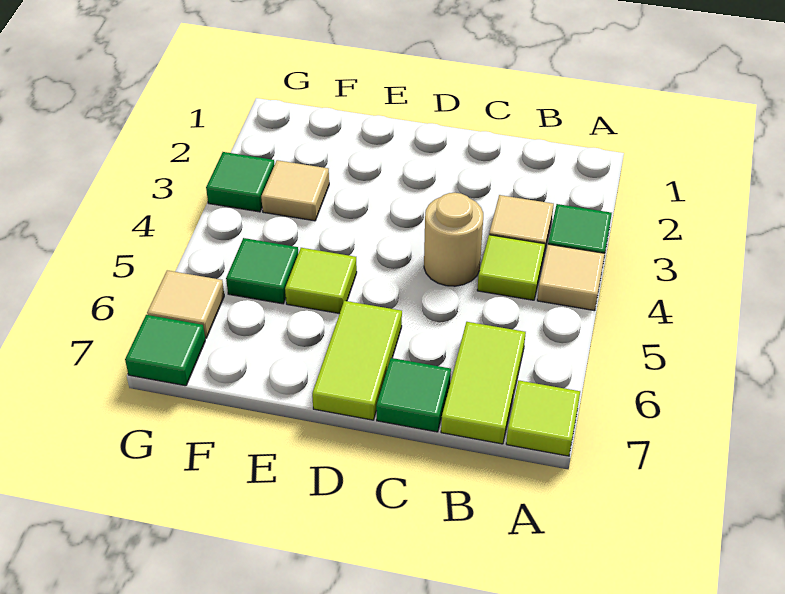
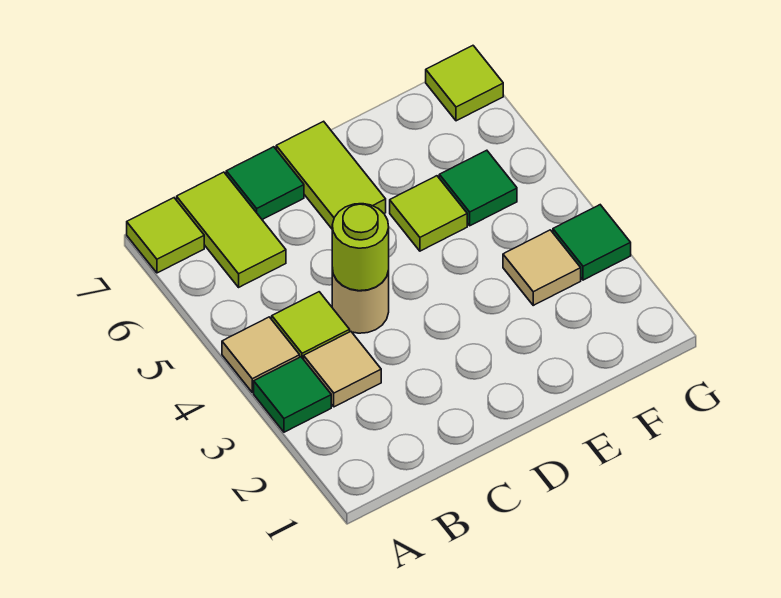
none -> lime 1x1 round brick [332,204,389,291]
tan 1x1 tile [147,270,224,338] -> none
green 1x1 tile [125,315,205,386] -> lime 1x1 tile [426,46,503,121]

